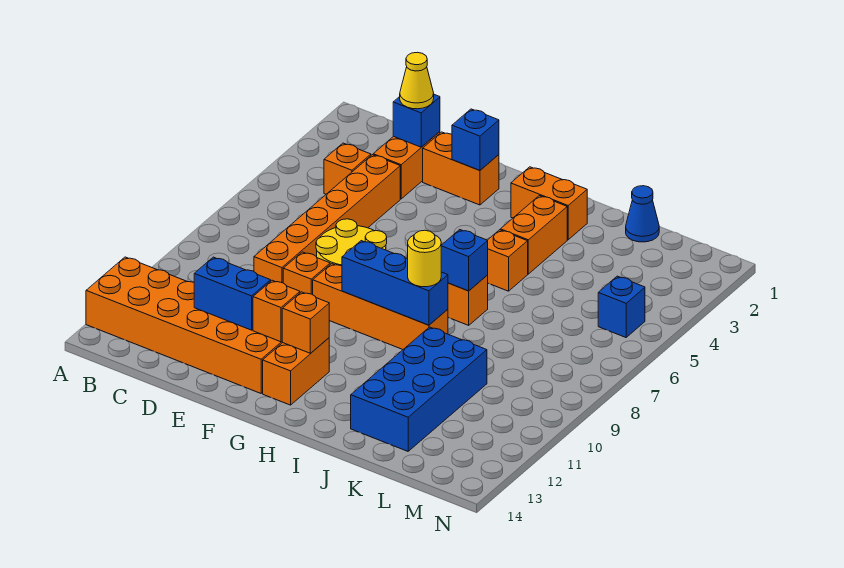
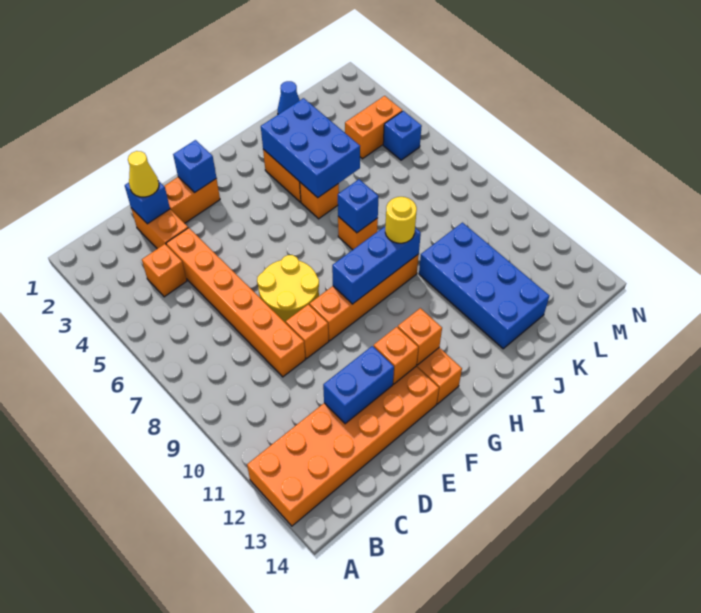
orange 1x2 brick [511,167,587,240] -> orange 1x2 brick moved to [345,96,402,159]
none -> blue 2x3 brick [261,98,360,198]

